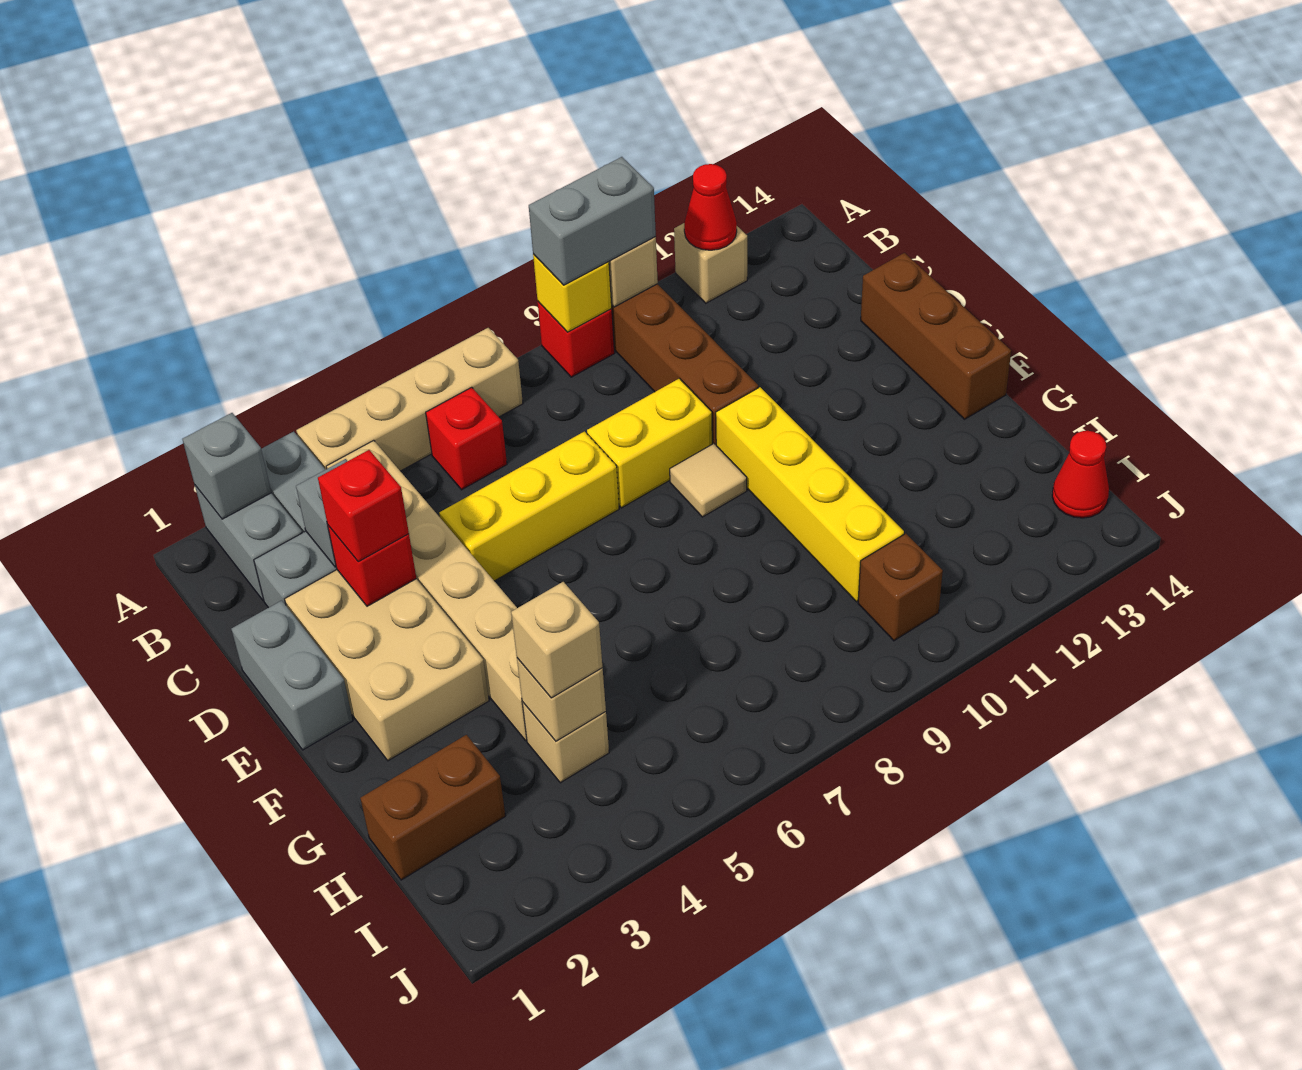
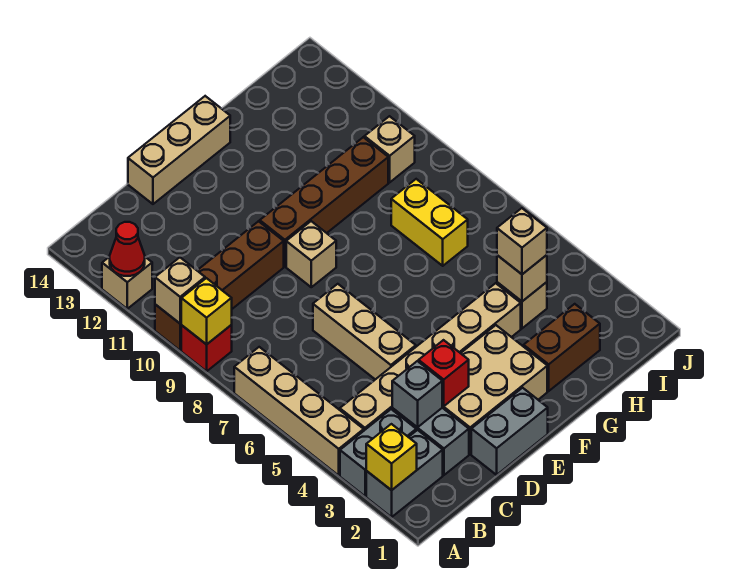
grey 1x1 brick [183,413,271,519] -> yellow 1x1 brick [366,424,417,490]
grey 1x2 brick [529,157,656,285] -> none
red 1x1 brick [426,387,507,490] -> none
red 1x1 brick [318,450,409,562] -> none
yellow 1x3 brick [439,431,619,581] -> tan 1x3 brick [313,284,416,379]
yellow 1x2 brick [587,378,712,508] -> yellow 1x2 brick moved to [391,179,468,266]
brown 1x3 brick [861,253,1011,419] -> tan 1x3 brick [128,96,230,204]
tan 1x1 tile [670,444,747,517] -> tan 1x1 brick [286,221,336,287]
yellow 1x4 brick [716,387,904,602] -> brown 1x4 brick [260,137,388,266]
brown 1x2 brick [360,735,505,880] -> brown 1x2 brick turned to [524,304,600,391]
brown 1x1 brick [858,534,943,641] -> tan 1x1 brick [365,116,415,182]
red 1x1 cone [1052,431,1109,518] -> none

